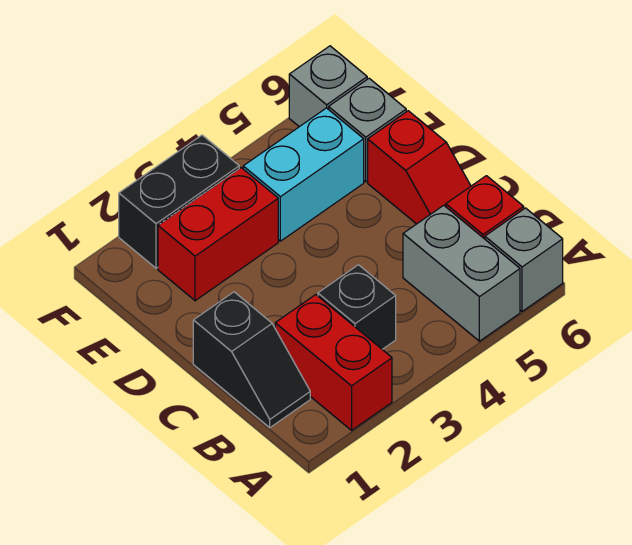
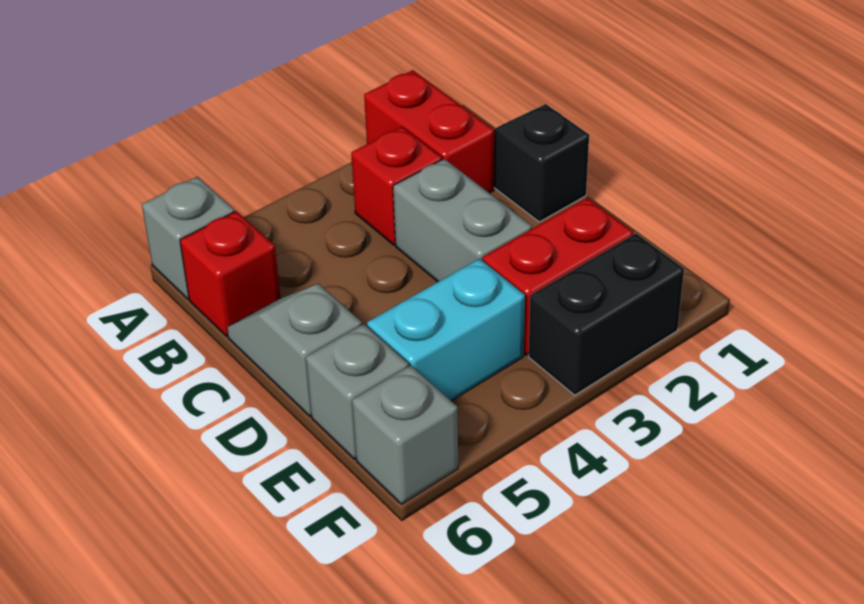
grey 1x2 brick [403,205,520,341] -> grey 1x2 brick moved to [393,159,532,282]
black 1x1 brick [318,265,396,349] -> red 1x1 brick [351,127,442,245]
red 1x2 slope [368,111,471,224] -> grey 1x2 slope [227,284,362,416]

